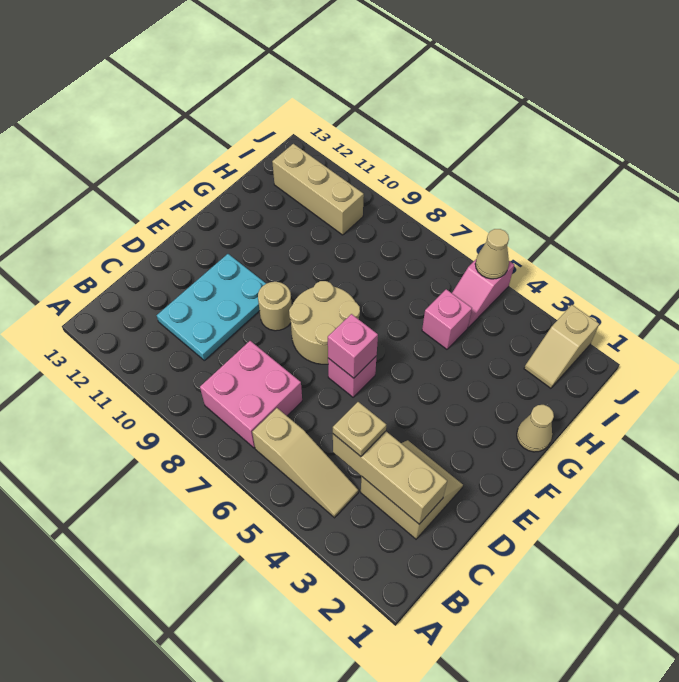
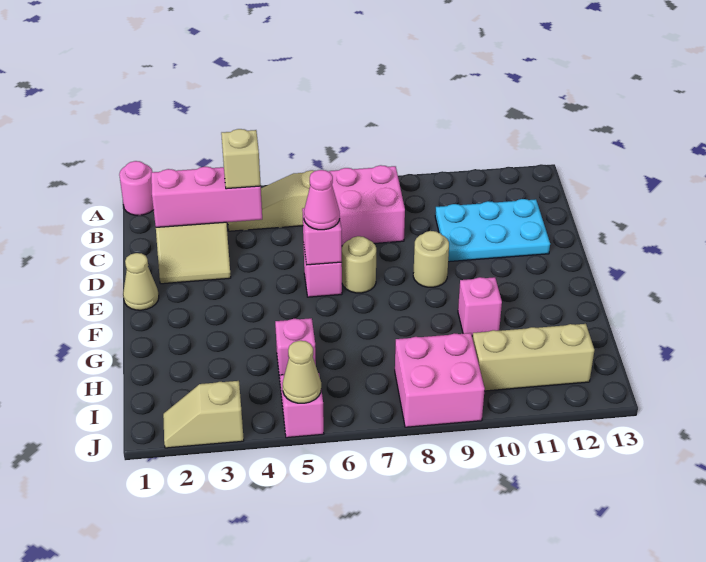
none -> pink 1x1 round brick [119,161,154,215]
tan 1x3 brick [333,431,447,524] -> pink 1x3 brick [151,167,262,227]
tan 1x1 plate [333,402,386,456] -> tan 1x1 brick [221,129,261,189]
cyan 2x3 plate [157,254,266,360] -> cyan 2x3 plate turned to [435,199,550,262]
none -> pink 1x1 cone [304,170,340,230]
tan 2x2 round brick [289,281,360,364] -> tan 1x1 round brick [341,236,376,293]
tan 1x1 cone [517,405,554,452] -> tan 1x1 cone moved to [123,253,159,310]
none -> pink 1x1 brick [458,277,502,336]
tan 1x2 slope [524,305,599,388] -> tan 1x2 slope turned to [163,381,244,448]
none -> pink 2x2 brick [395,333,485,427]

